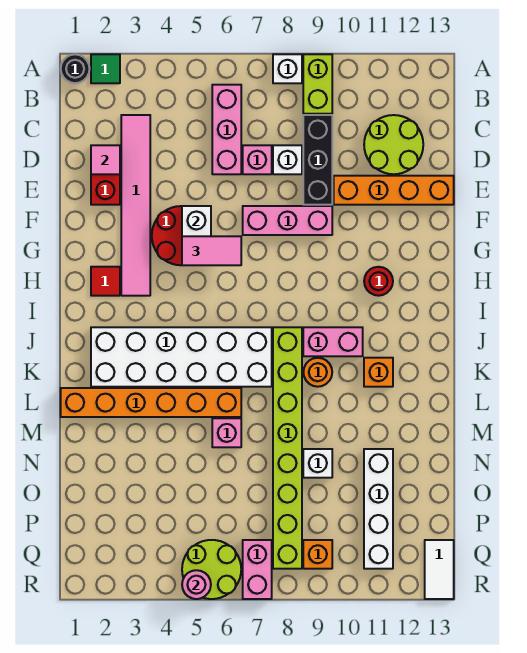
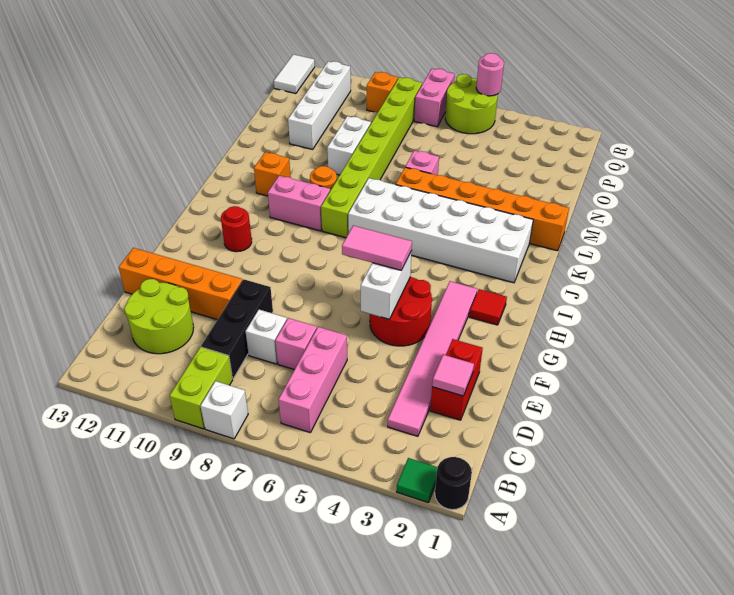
pink 1x3 brick [243,206,332,235] -> none
white 1x1 brick [303,449,332,478] -> white 1x2 brick [327,116,371,175]

